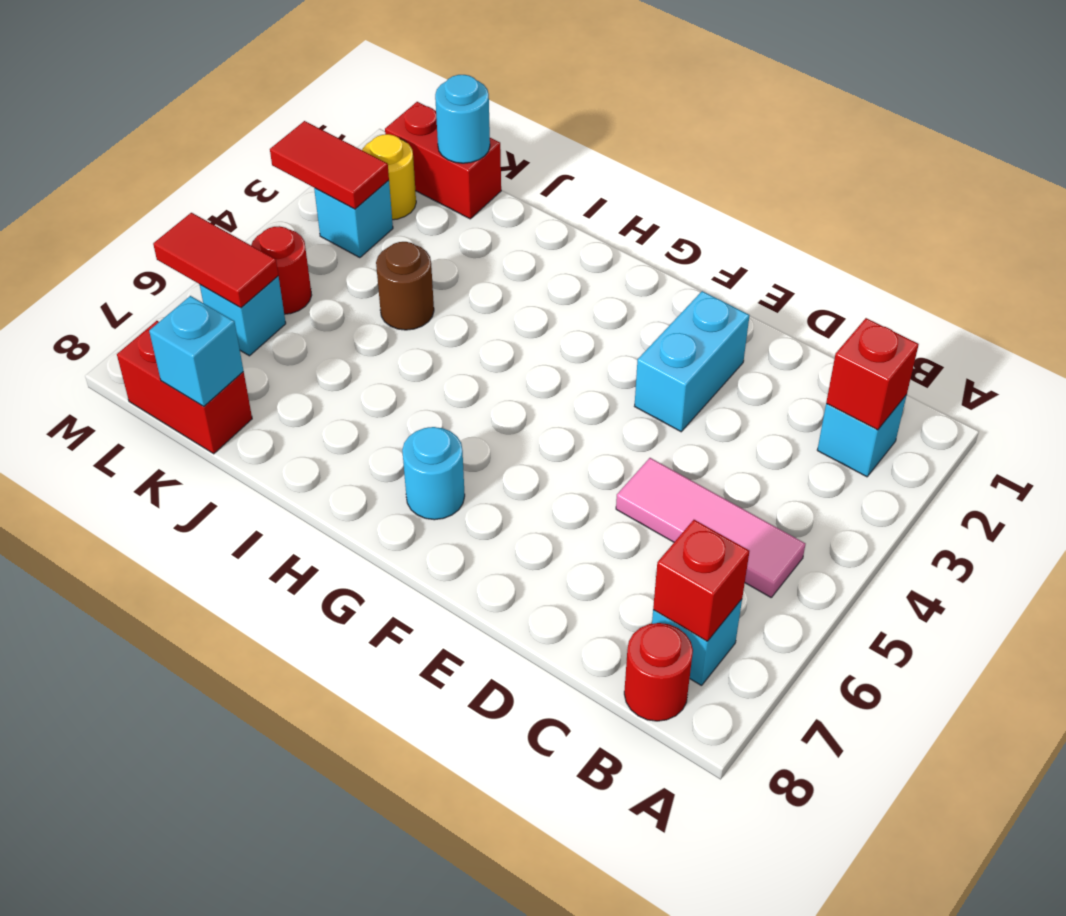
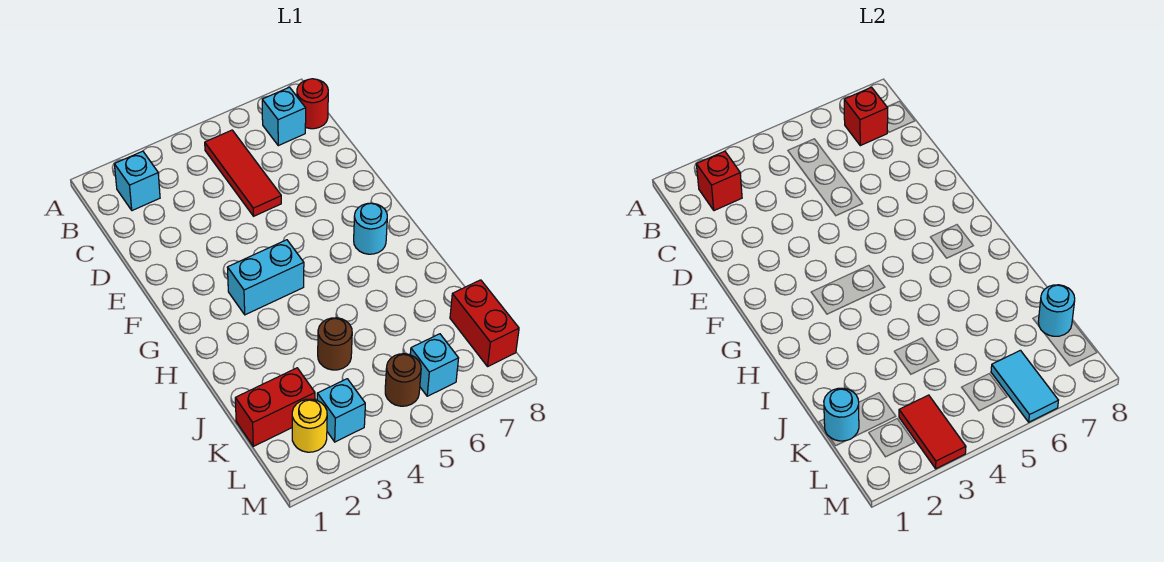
pink 1x3 tile [616,458,805,597] -> red 1x3 tile [205,130,281,216]
cyan 1x2 brick [635,291,750,432] -> cyan 1x2 brick moved to [227,240,304,315]
red 1x2 brick [385,102,501,219] -> red 1x2 brick turned to [235,368,315,446]
cyan 1x1 brick [149,296,243,406] -> cyan 1x1 round brick [1038,285,1075,336]
red 1x1 round brick [251,226,312,314] -> brown 1x1 round brick [385,354,421,406]
red 1x2 tile [153,213,278,308] -> cyan 1x2 tile [991,350,1058,422]

